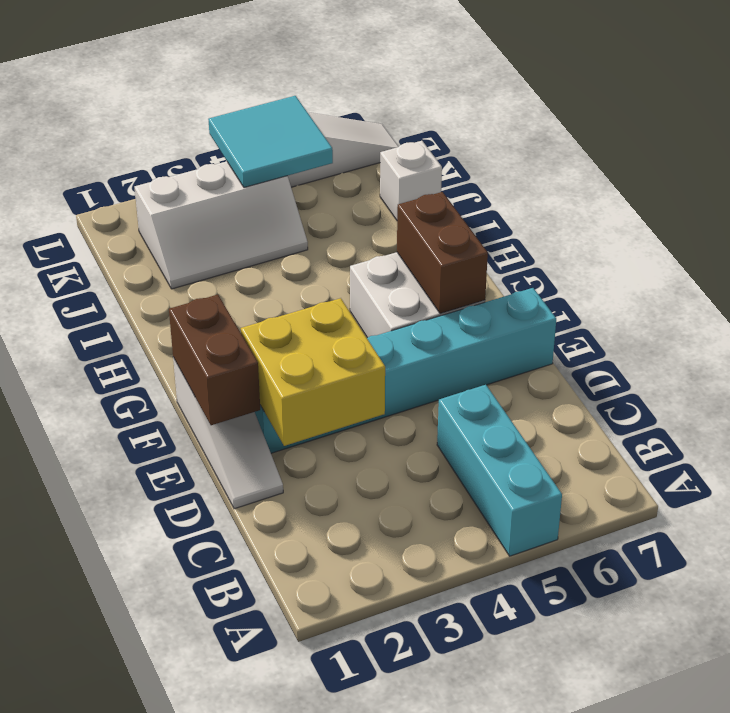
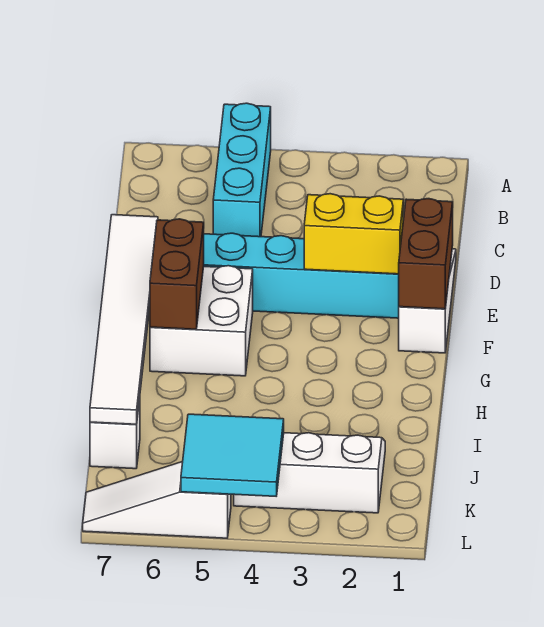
yellow 2x2 brick [241,298,385,446] -> yellow 1x2 brick [304,194,403,274]
none -> white 1x6 tile [90,215,158,424]

